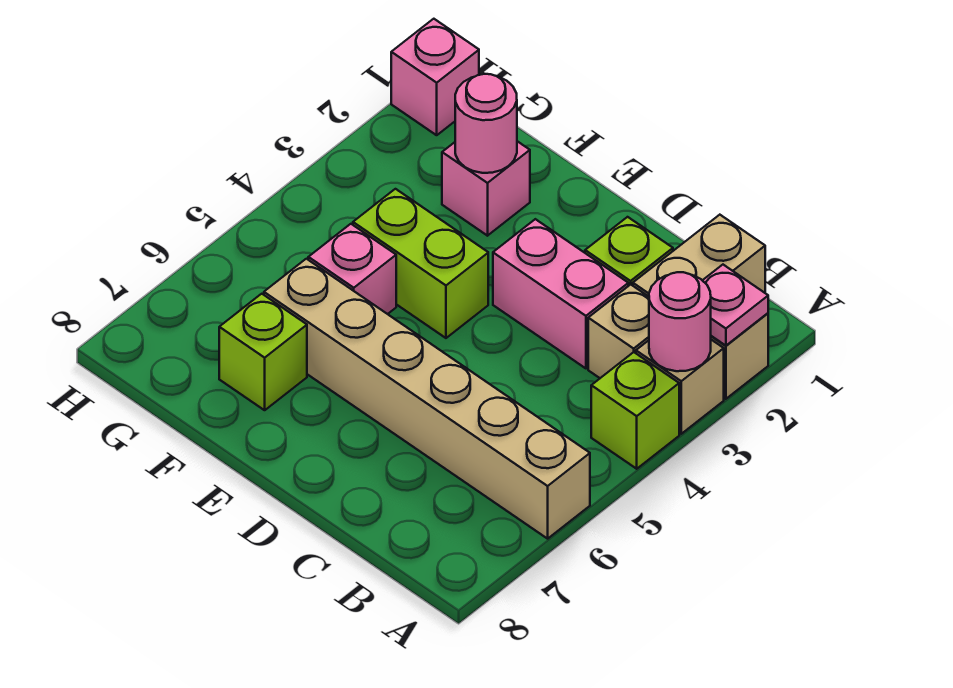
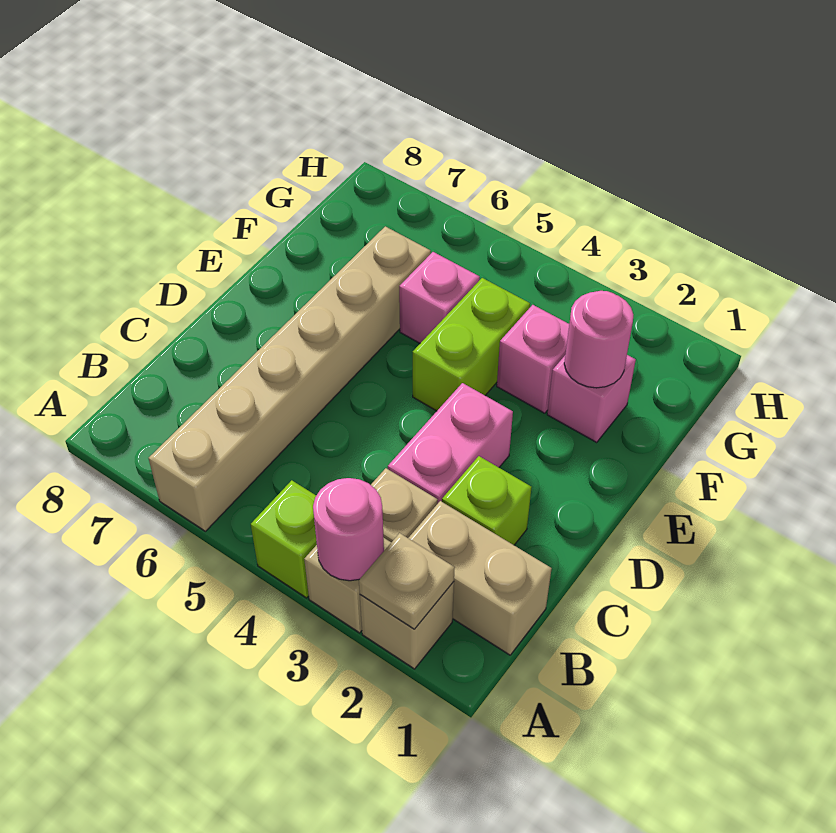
pink 1x1 plate [702,265,768,346] -> tan 1x1 plate [359,533,455,629]
lime 1x1 brick [219,294,307,410] -> none
pink 1x1 brick [391,19,479,135] -> pink 1x1 brick moved to [497,305,569,413]

